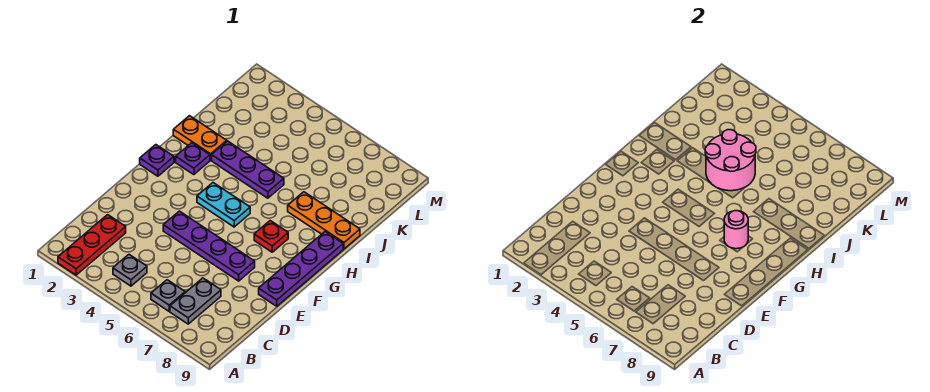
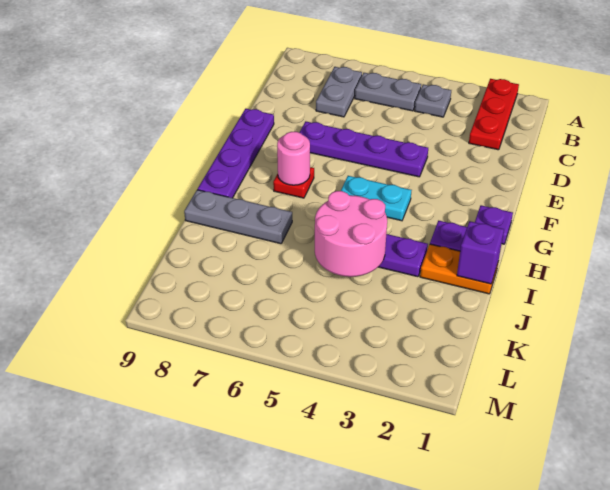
grey 1x1 plate [151,280,185,311] -> grey 1x2 plate [355,73,421,111]
none -> purple 1x1 brick [457,221,504,284]
orange 1x3 plate [288,192,360,249] -> grey 1x3 plate [184,190,292,244]

